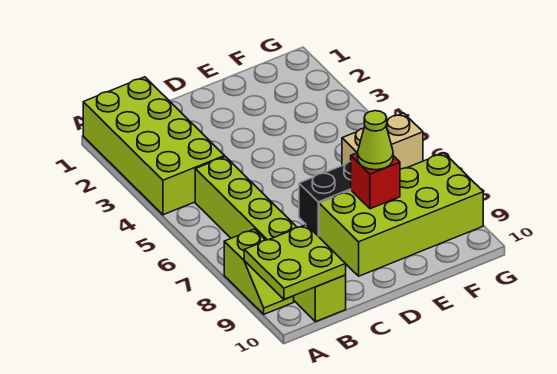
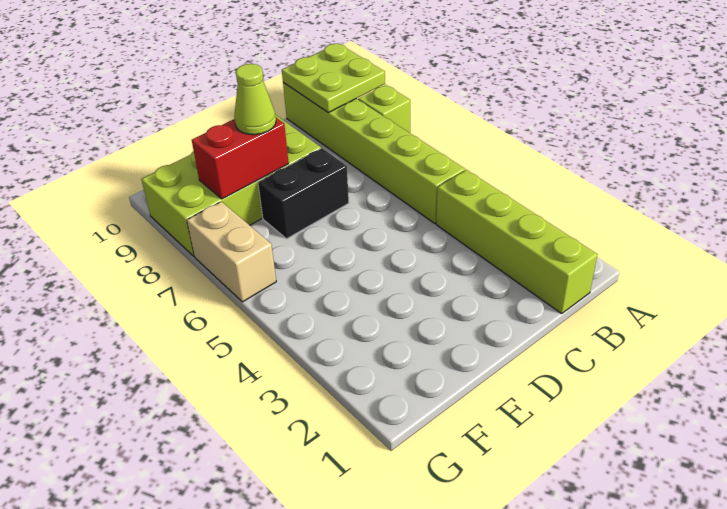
lime 2x4 brick [83,77,225,215] -> lime 1x4 brick [436,170,597,314]
red 1x1 brick [351,153,400,209] -> red 1x2 brick [192,118,289,199]
tan 1x2 brick [342,113,423,169] -> tan 1x2 brick turned to [187,202,276,302]

